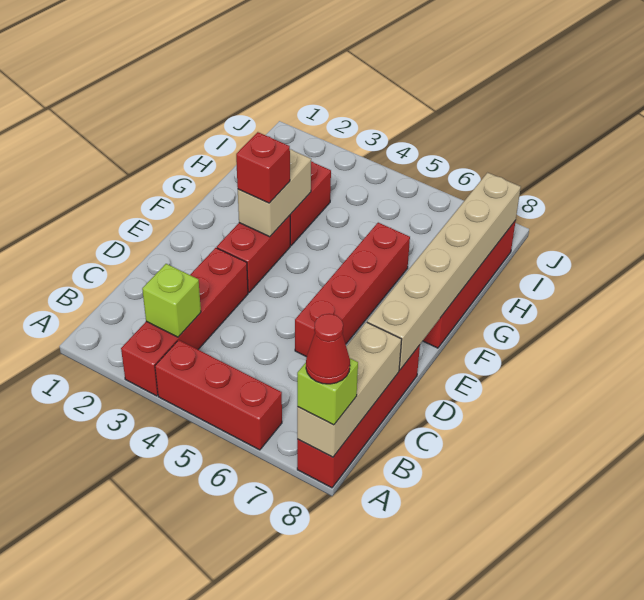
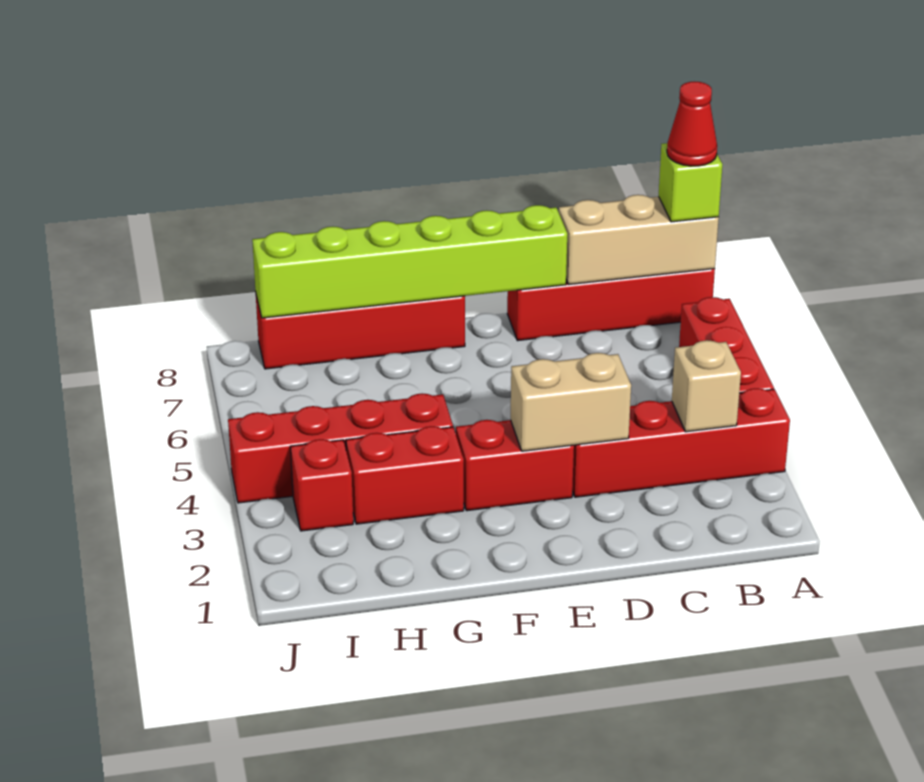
lime 1x1 brick [142,264,201,337] -> tan 1x1 brick [672,340,741,432]
red 1x4 brick [295,223,410,357] -> red 1x4 brick moved to [228,393,453,503]
tan 1x6 brick [367,173,521,370] -> lime 1x6 brick [252,205,567,318]
tan 1x2 brick [238,149,311,237] -> tan 1x2 brick moved to [511,353,631,451]
red 1x1 brick [236,132,290,203] -> red 1x1 brick moved to [290,439,353,531]

